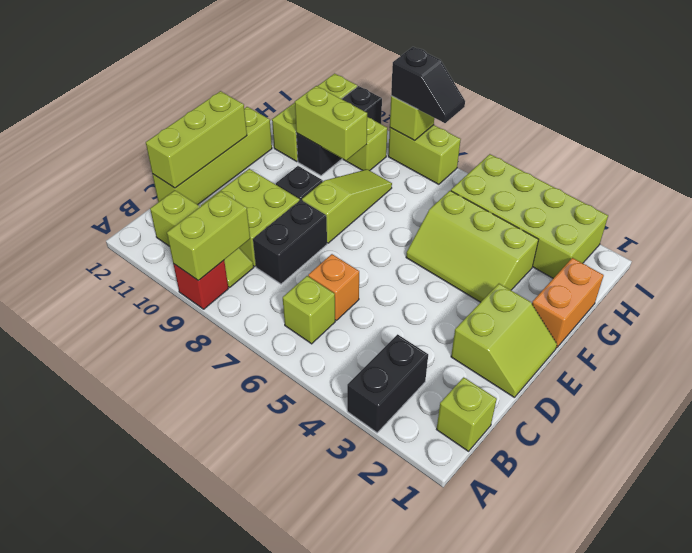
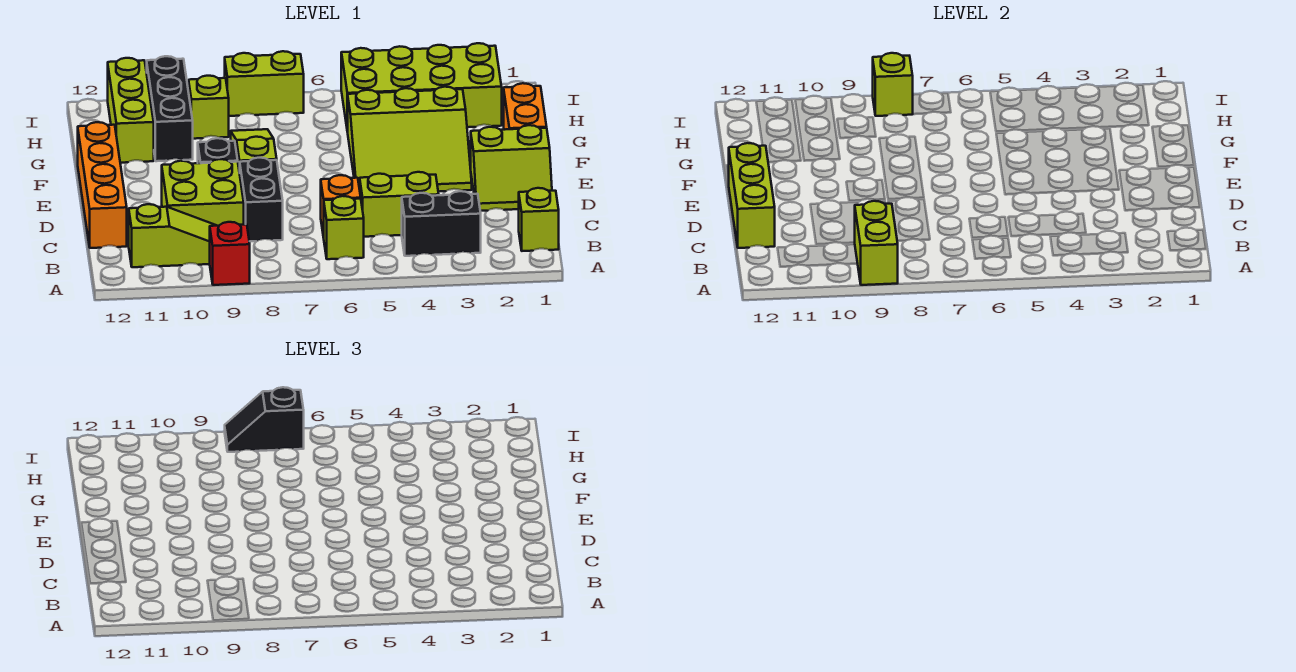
black 1x2 brick [347,334,428,433] -> black 1x2 brick turned to [402,191,481,256]
lime 1x4 brick [152,107,272,205] -> orange 1x4 brick [78,122,127,248]
lime 2x2 slope [451,284,557,398] -> lime 2x2 slope turned to [471,125,552,211]
lime 2x3 slope [406,191,539,302] -> lime 3x3 slope [348,87,472,192]
lime 1x2 brick [295,86,367,161] -> lime 1x2 brick moved to [359,172,439,237]
black 1x2 slope [391,47,465,123] -> black 1x2 slope turned to [225,387,304,452]

